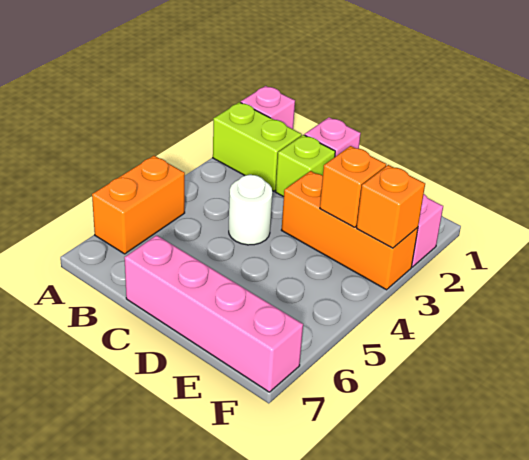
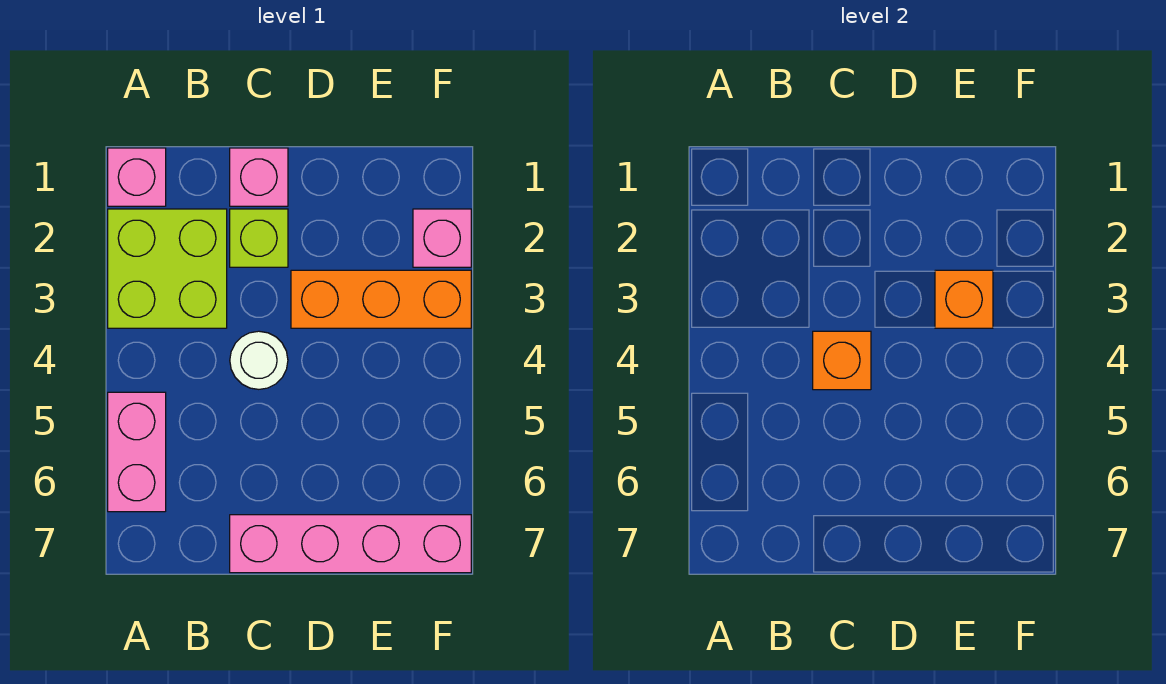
lime 1x2 brick [213,102,302,191] -> lime 2x2 brick [108,209,227,328]
orange 1x2 brick [92,156,185,254] -> pink 1x2 brick [108,392,166,512]
orange 1x1 brick [357,165,425,248] -> orange 1x1 brick moved to [813,331,871,390]

